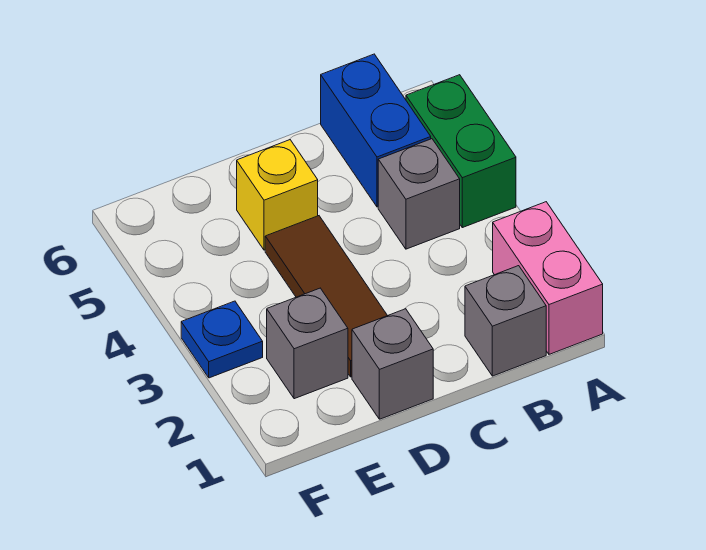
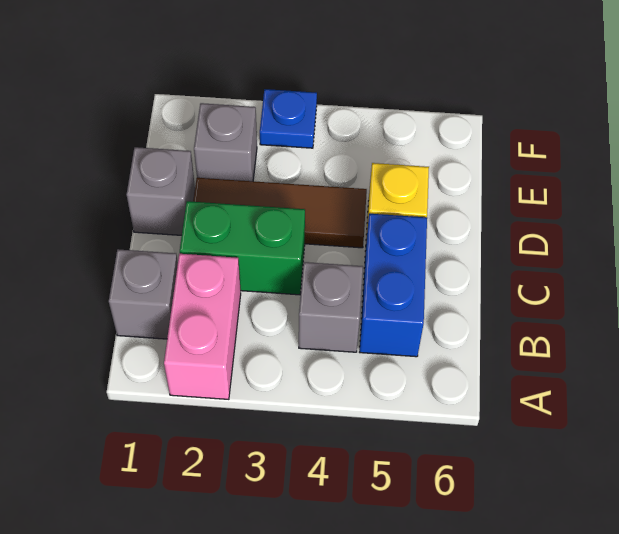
pink 1x2 brick [493,202,603,354] -> pink 1x2 brick turned to [164,254,241,399]
green 1x2 brick [406,75,516,228] -> green 1x2 brick moved to [180,201,305,295]
blue 1x2 brick [321,54,431,207] -> blue 1x2 brick turned to [360,214,427,357]

